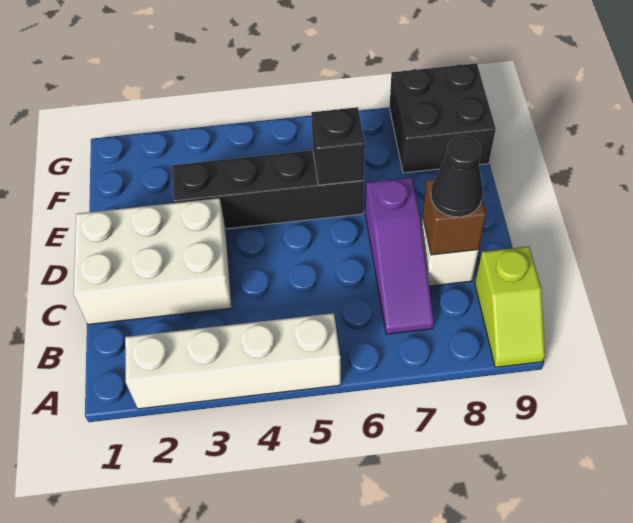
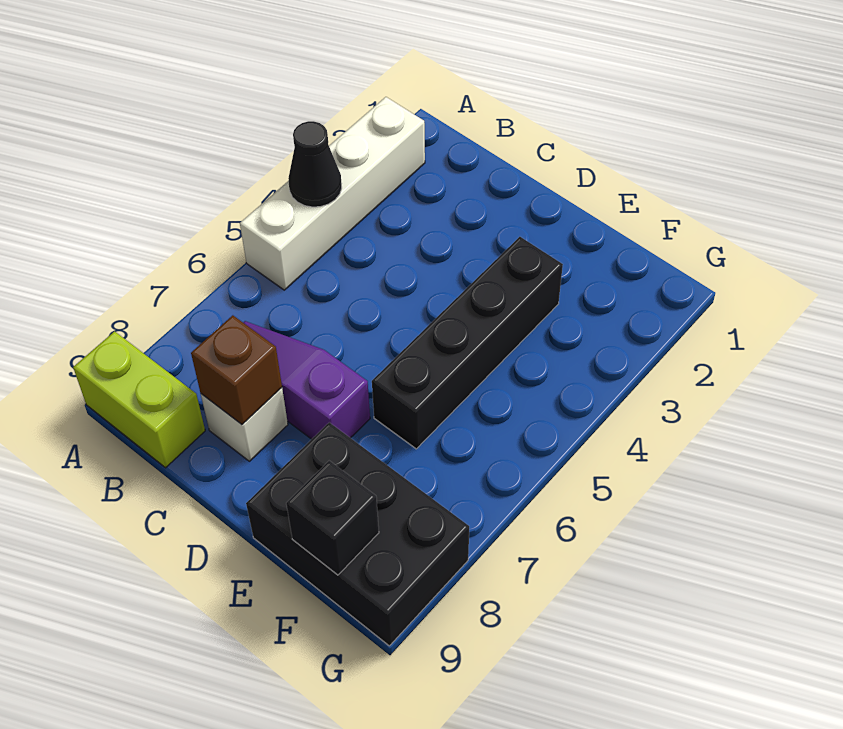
lime 1x2 slope [475,246,545,367] -> lime 1x2 brick [73,331,205,468]
white 2x3 brick [74,198,232,325] -> none
black 1x1 cone [431,136,483,217] -> black 1x1 cone moved to [288,121,342,207]
black 1x1 brick [311,107,365,185] -> black 1x1 brick moved to [286,461,379,575]
black 2x2 brick [389,63,496,173] -> black 2x3 brick [246,422,469,646]

